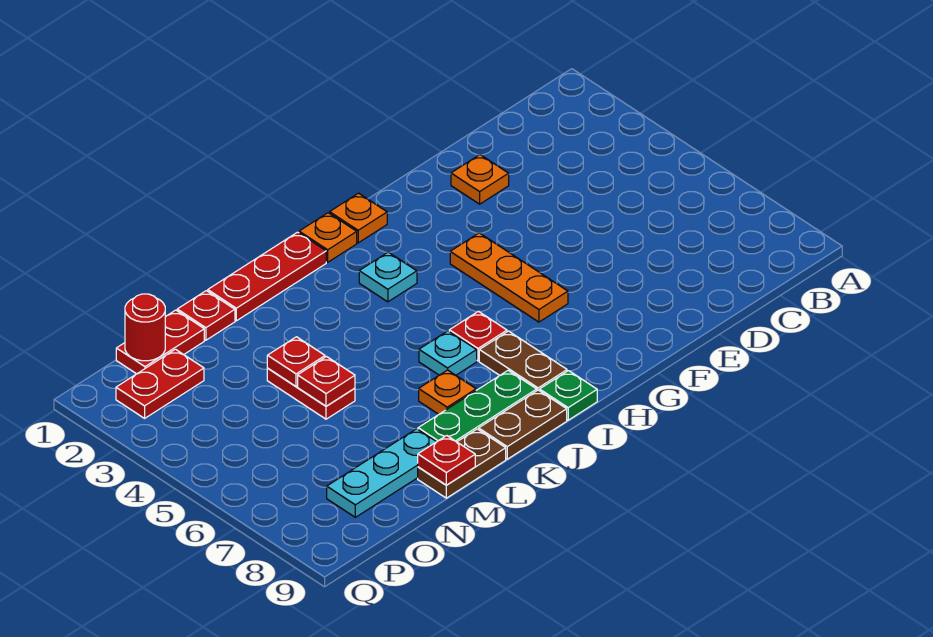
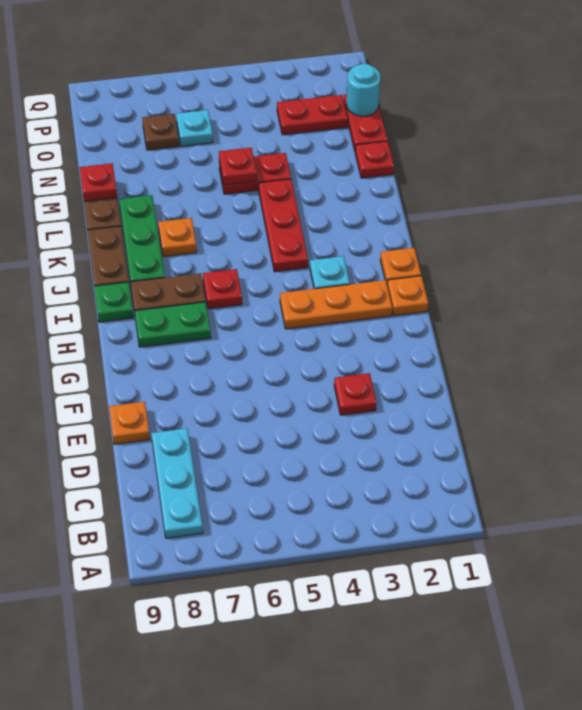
orange 1x1 plate [451,155,509,204] -> orange 1x1 plate moved to [109,402,150,444]
orange 1x3 plate [450,233,568,322] -> orange 1x3 plate moved to [280,280,392,329]
none -> green 1x2 plate [134,302,211,347]
red 1x3 plate [208,232,326,321] -> red 1x3 plate moved to [259,179,308,272]
cyan 1x1 plate [419,331,477,375] -> cyan 1x1 plate moved to [176,110,213,146]
red 1x1 plate [267,337,325,386] -> red 1x1 plate moved to [334,373,376,415]
cyan 1x3 plate [327,429,436,517] -> cyan 1x3 plate moved to [151,428,203,538]
red 1x1 round brick [125,294,165,361] -> cyan 1x1 round brick [347,64,380,116]
red 1x2 plate [116,349,204,418] -> red 1x2 plate turned to [277,95,348,135]
none -> brown 1x1 plate [142,114,179,150]

